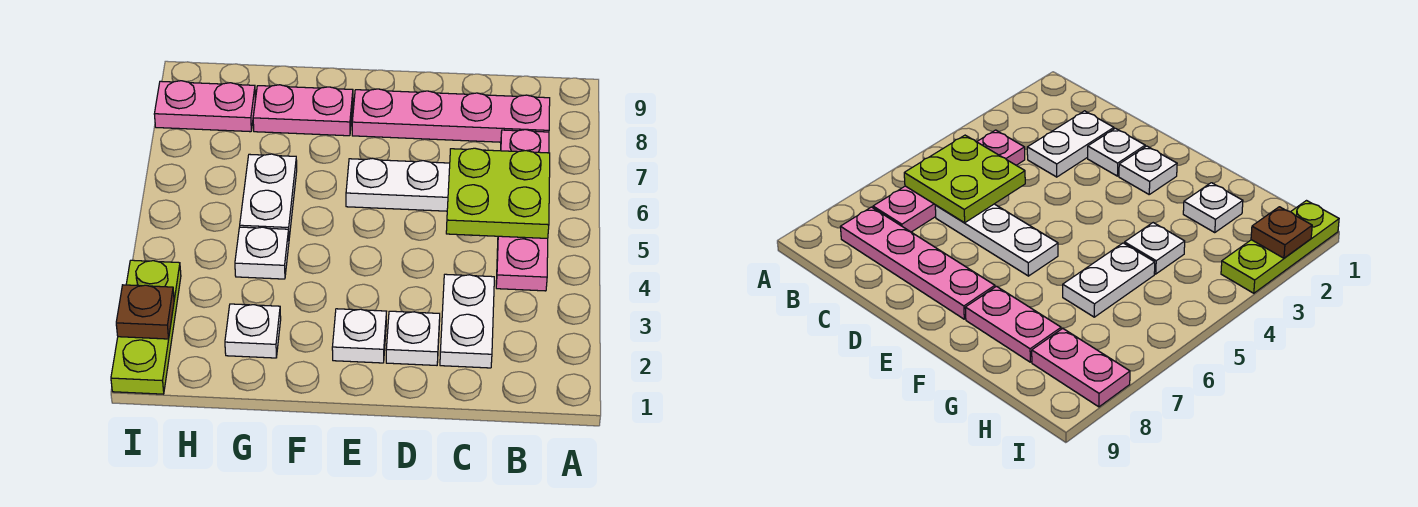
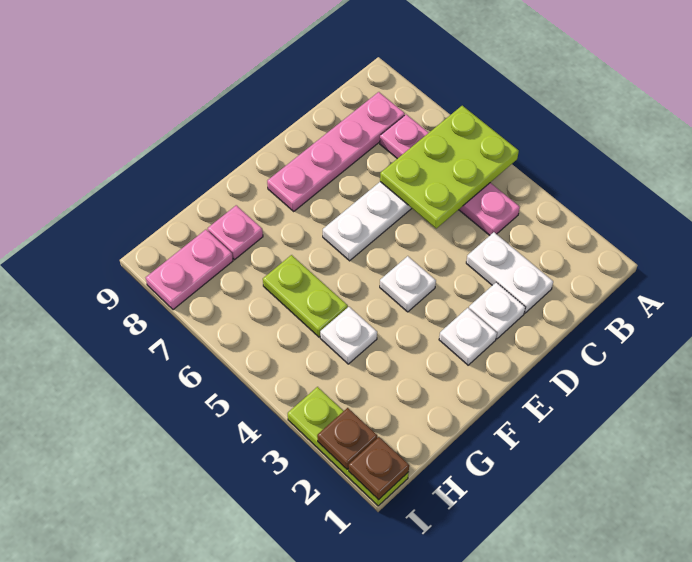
lime 2x2 plate [446,148,550,239] -> lime 2x3 plate [380,106,519,228]
pink 1x2 plate [253,85,353,136] -> pink 1x1 plate [208,205,263,260]
white 1x1 plate [225,304,281,358] -> white 1x1 plate moved to [380,256,436,312]
white 1x2 plate [240,154,297,237] -> lime 1x2 plate [263,255,348,337]
none -> brown 1x1 plate [349,437,409,500]

